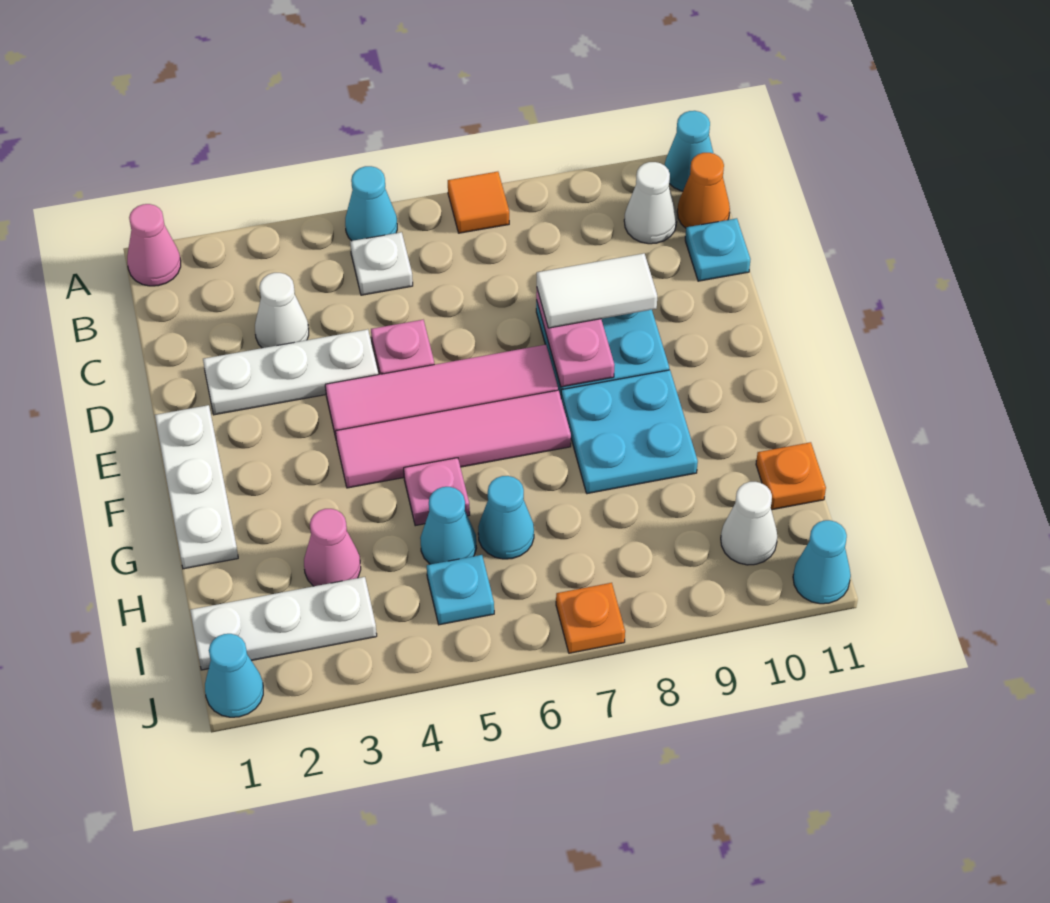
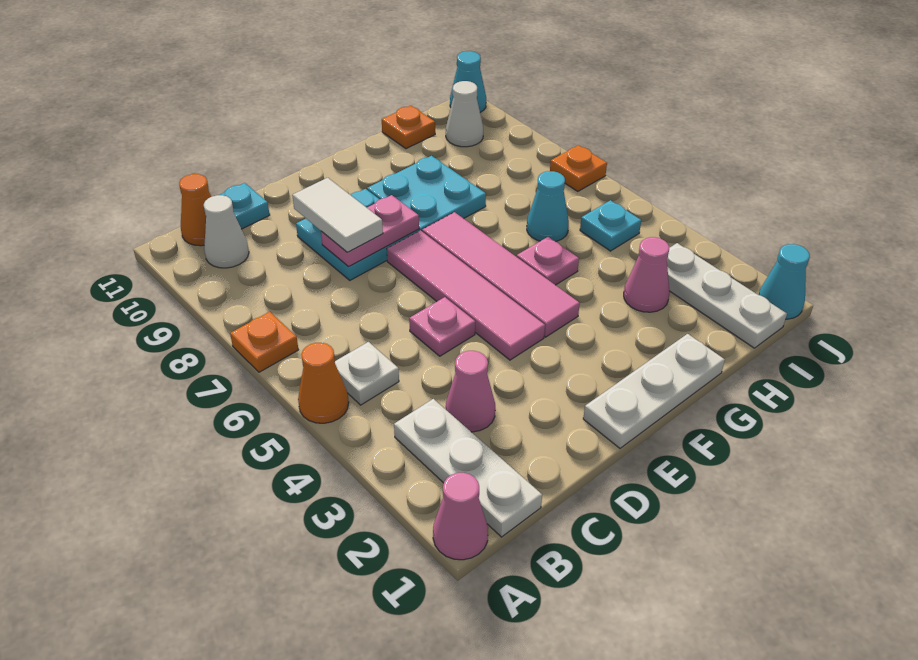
cyan 1x1 cone [345,166,397,241] -> orange 1x1 cone [298,343,349,423]
orange 1x1 tile [448,172,509,233] -> orange 1x1 plate [230,312,298,372]
cyan 1x1 cone [665,111,714,191] -> none
white 1x1 cone [255,273,309,348] -> pink 1x1 cone [446,351,495,432]
white 1x3 plate [203,329,378,415] -> white 1x3 plate moved to [394,399,542,537]
cyan 1x1 cone [420,487,476,564] -> none

